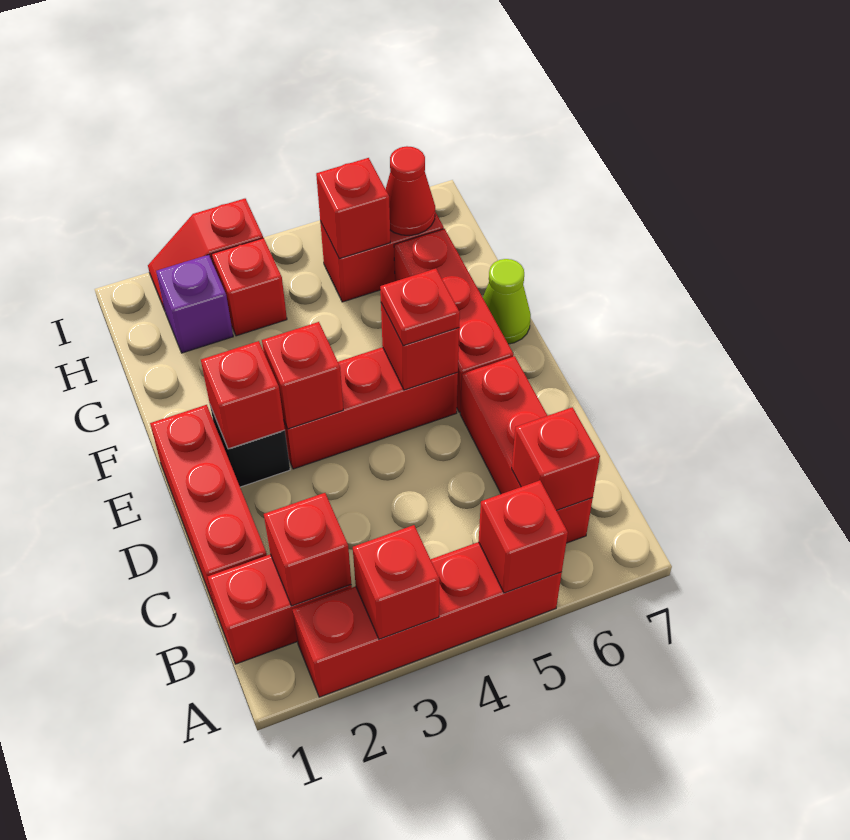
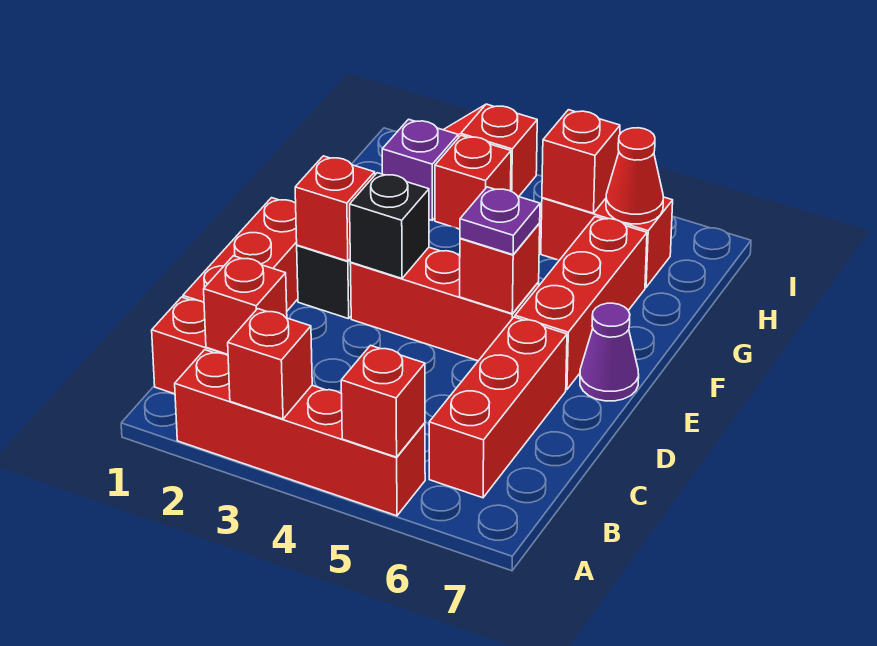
red 1x1 brick [512,407,600,510] -> none
red 1x1 brick [262,322,343,429] -> black 1x1 brick [350,173,429,278]
red 1x1 plate [380,268,460,346] -> purple 1x1 plate [460,187,540,255]
none -> purple 1x1 cone [580,303,639,401]
lime 1x1 cone [483,259,531,344] -> none

